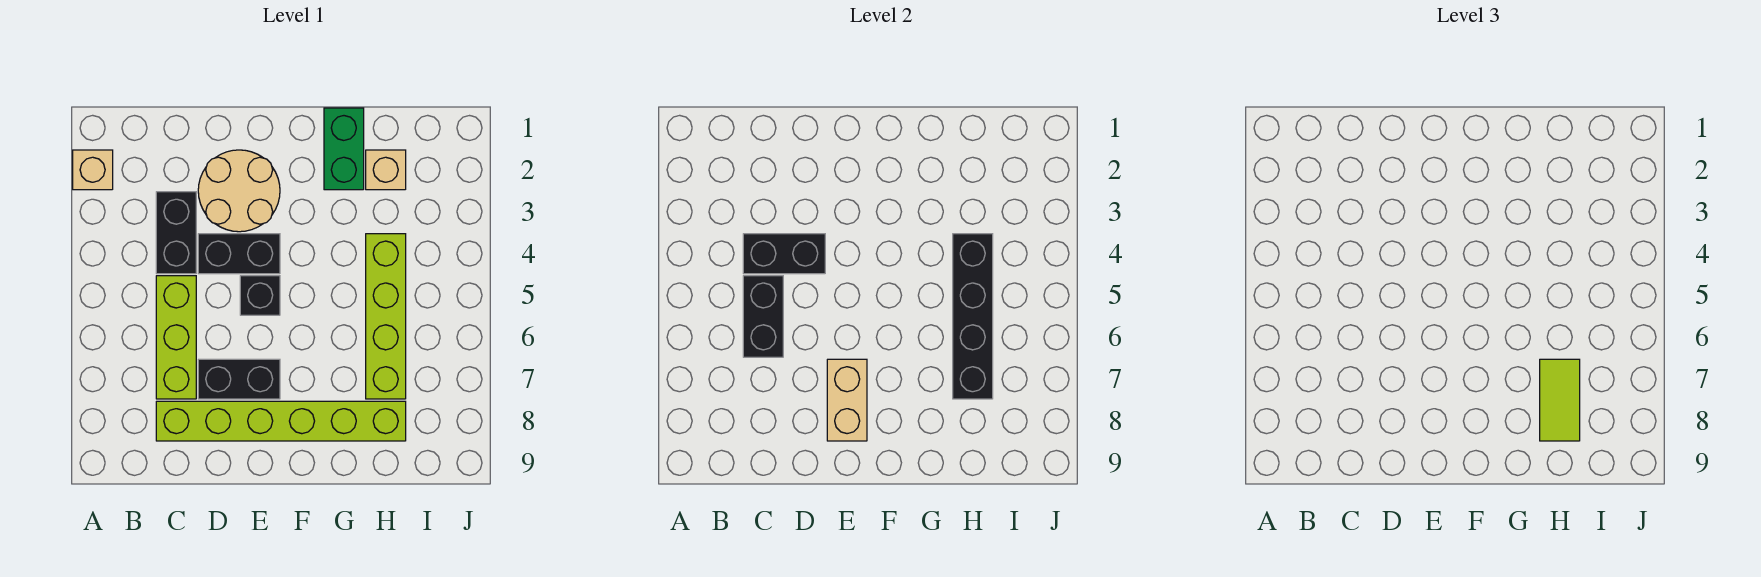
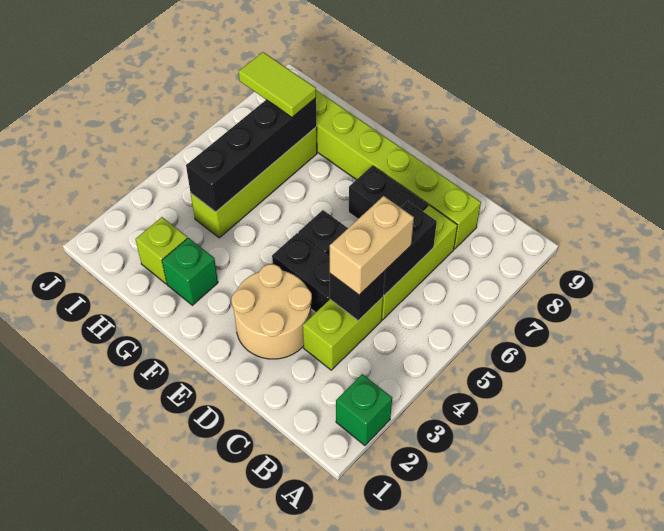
tan 1x1 brick [73,150,113,190] -> green 1x1 brick [336,374,392,445]
black 1x2 brick [156,192,196,274] -> lime 1x2 brick [303,297,383,370]
black 1x2 brick [743,234,825,274] -> black 1x1 brick [330,271,385,321]
tan 1x2 brick [827,359,867,441] -> tan 1x2 brick moved to [330,196,414,295]
green 1x2 brick [324,108,364,190] -> green 1x1 brick [162,238,218,305]
tan 1x1 brick [366,150,406,190] -> lime 1x1 brick [136,217,188,284]
lime 1x2 tile [1540,359,1580,441] -> lime 1x2 tile turned to [239,52,316,117]

